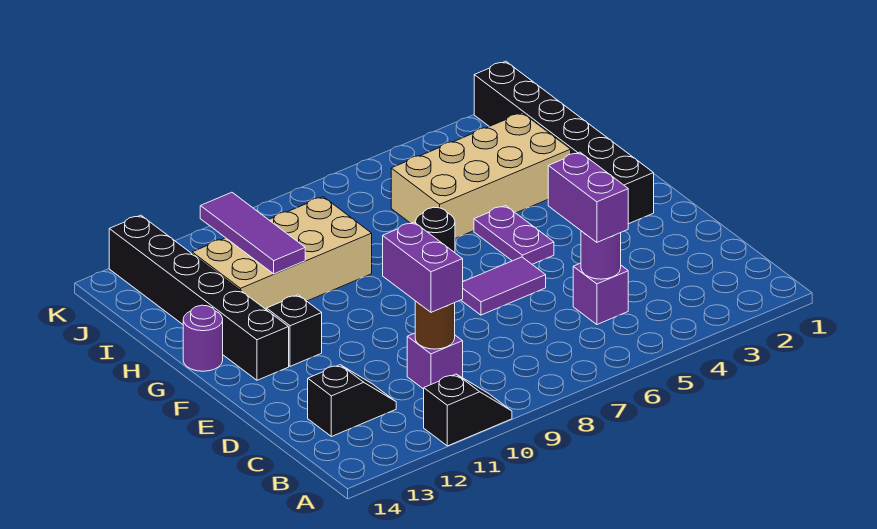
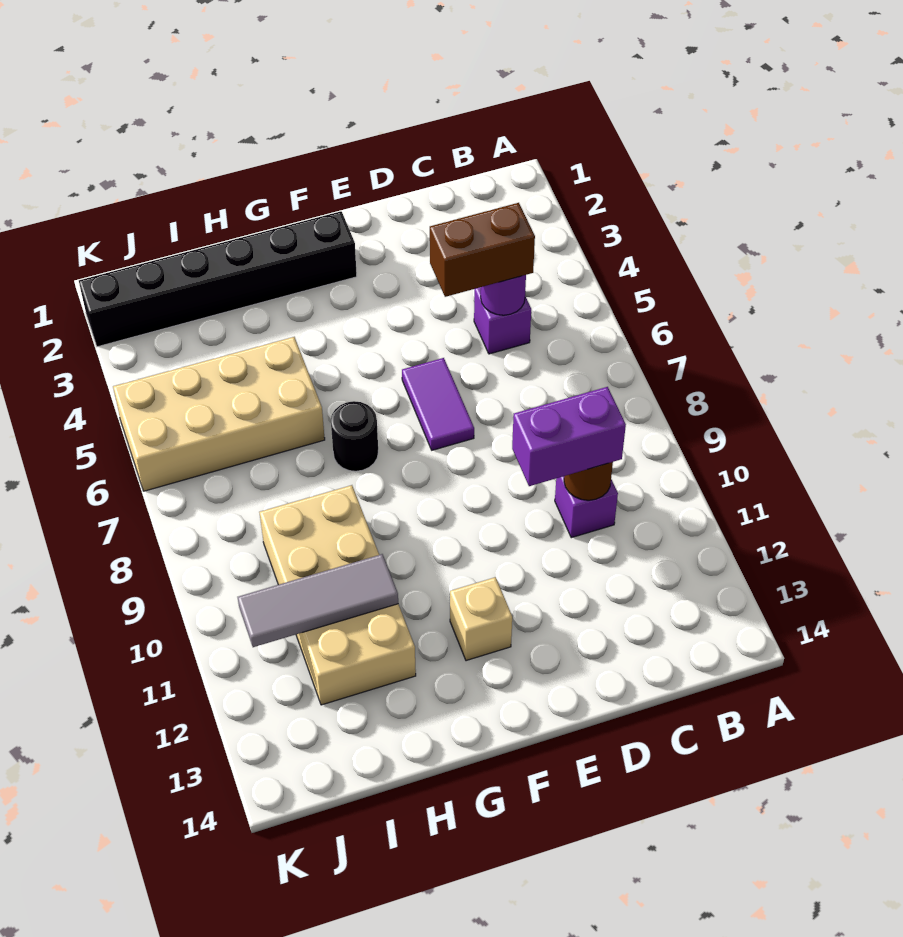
black 1x2 slope [424,374,512,446] -> none
purple 1x2 brick [548,152,628,242] -> brown 1x2 brick [430,203,535,297]
black 1x2 slope [308,365,396,437] -> none
purple 1x2 plate [474,206,554,264] -> none
black 1x1 brick [267,295,322,366] -> tan 1x1 brick [450,577,512,661]
black 1x6 brick [109,215,289,380] -> none
purple 1x1 round brick [183,305,223,371] -> none
tan 2x4 brick [391,113,571,238] -> tan 2x4 brick turned to [113,337,325,491]
purple 1x3 tile [200,192,305,274] -> grey 1x3 tile [238,554,398,647]

